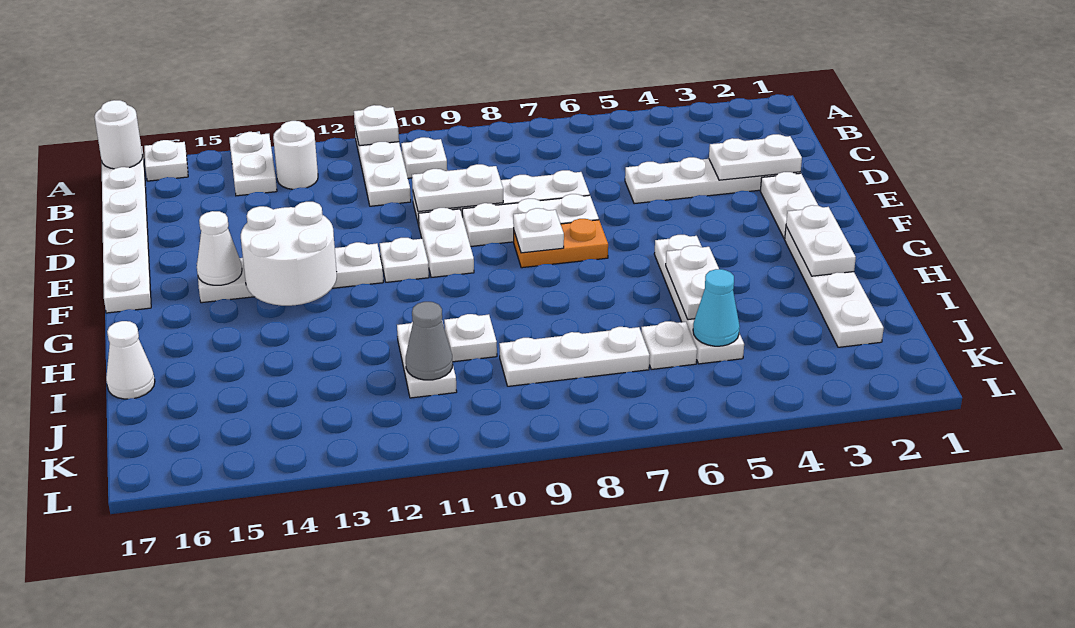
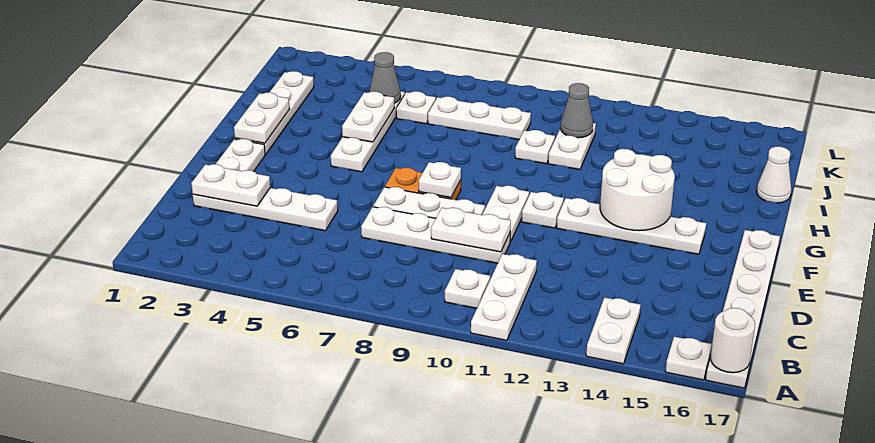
white 1x1 plate [354,105,399,146] -> none
white 1x1 round brick [273,121,318,189] -> none
white 1x1 cone [197,211,242,285] -> none
cyan 1x1 cone [693,269,740,346] -> grey 1x1 cone [369,52,401,103]

